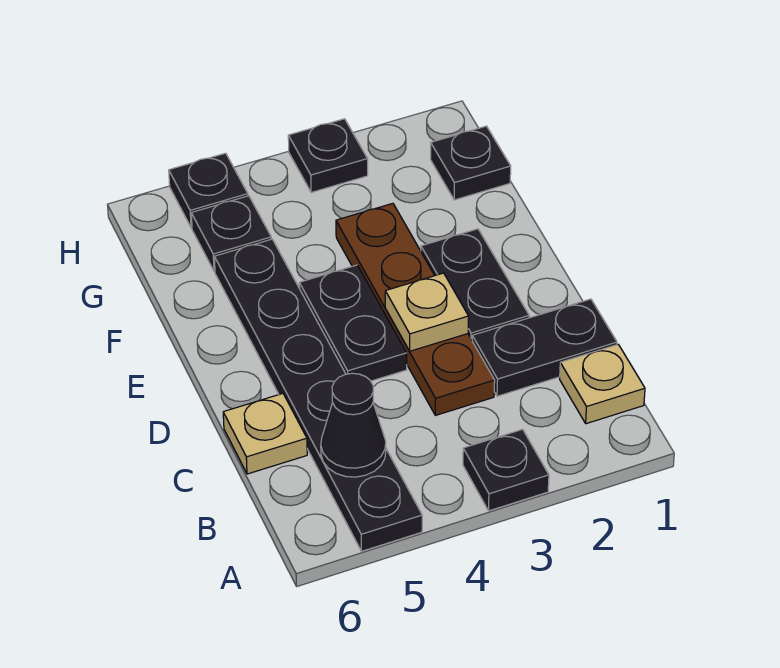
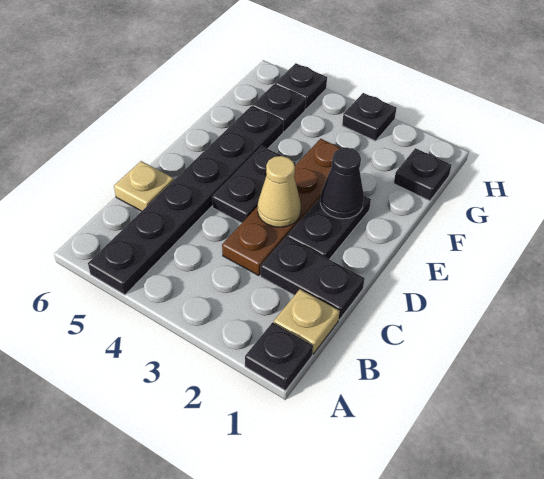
black 1x1 plate [463,429,549,511] -> black 1x1 plate moved to [245,323,313,391]
black 1x1 cone [321,373,386,477] -> black 1x1 cone moved to [320,148,364,219]
tan 1x1 plate [385,273,469,351] -> tan 1x1 cone [258,156,301,227]

